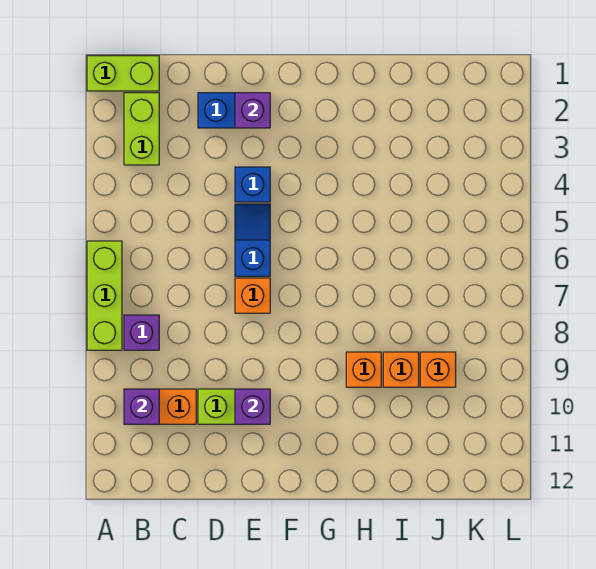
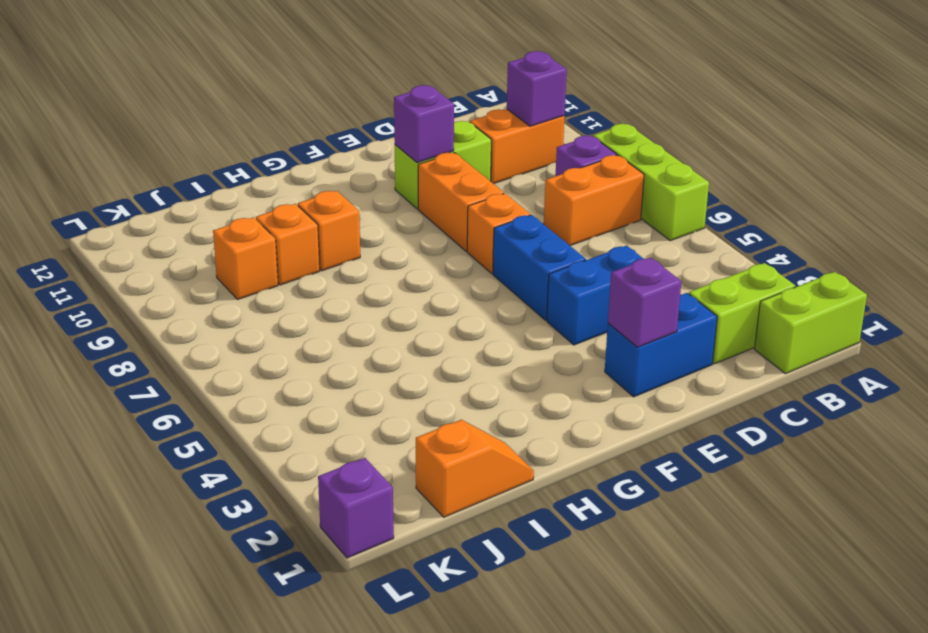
lime 1x2 brick [124,93,159,165] -> lime 1x2 brick turned to [689,263,795,364]
none -> orange 1x2 brick [544,155,644,245]
blue 1x1 brick [235,167,270,202] -> blue 1x2 brick [547,246,643,345]
blue 1x2 slope [235,204,270,276] -> blue 1x2 brick [493,215,586,320]
none -> orange 1x2 brick [418,153,504,251]
none -> orange 1x2 slope [416,420,534,517]
none -> purple 1x1 brick [318,458,394,558]

